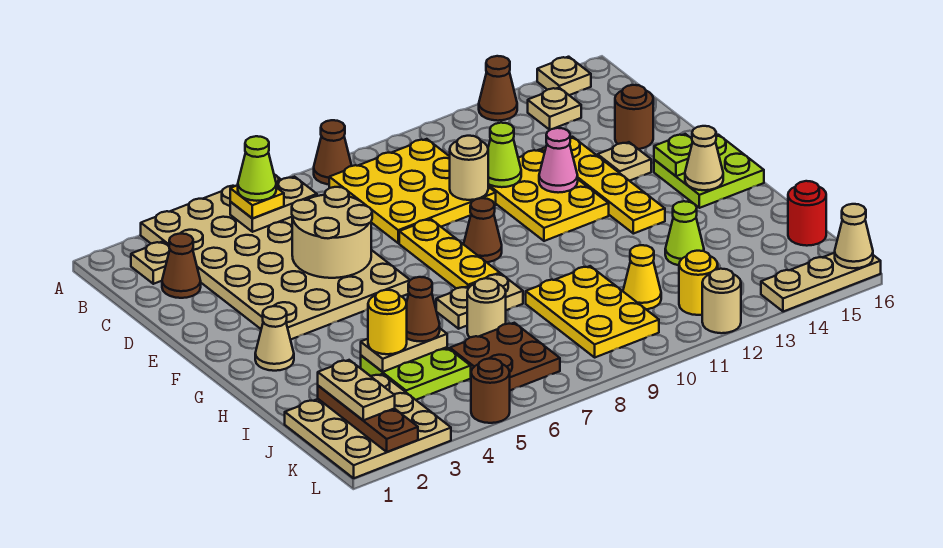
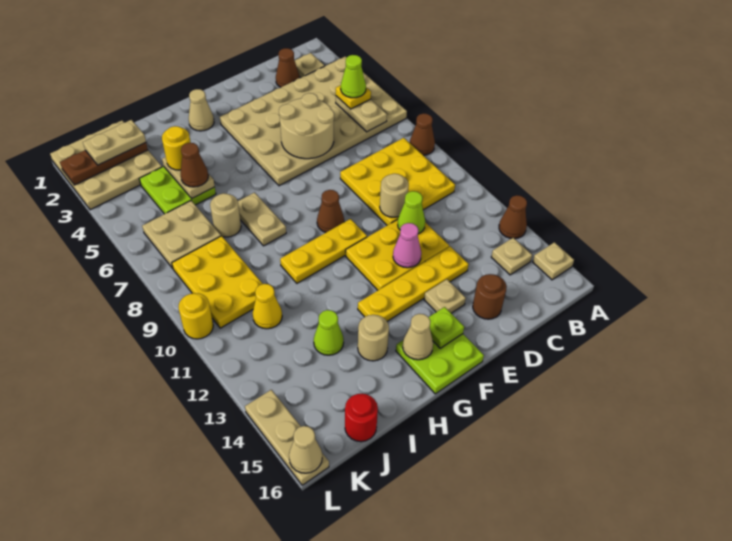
yellow 1x3 plate [399,219,500,288] -> yellow 1x3 plate moved to [280,219,367,283]
yellow 2x3 plate [526,266,659,357] -> yellow 2x3 plate turned to [172,236,263,328]
brown 2x2 plate [450,323,560,390] -> tan 2x2 plate [142,201,221,268]
yellow 1x1 round brick [679,251,718,315] -> yellow 1x1 round brick moved to [179,293,213,339]
brown 1x1 round brick [471,359,510,423] -> none
tan 1x1 round brick [702,269,741,333] -> tan 1x1 round brick moved to [358,315,389,361]

